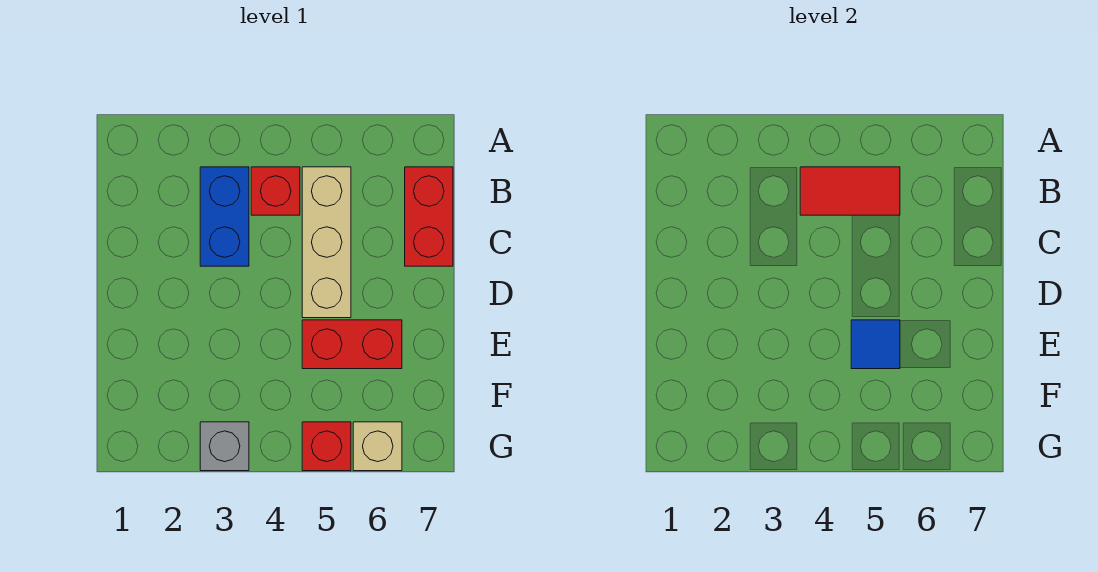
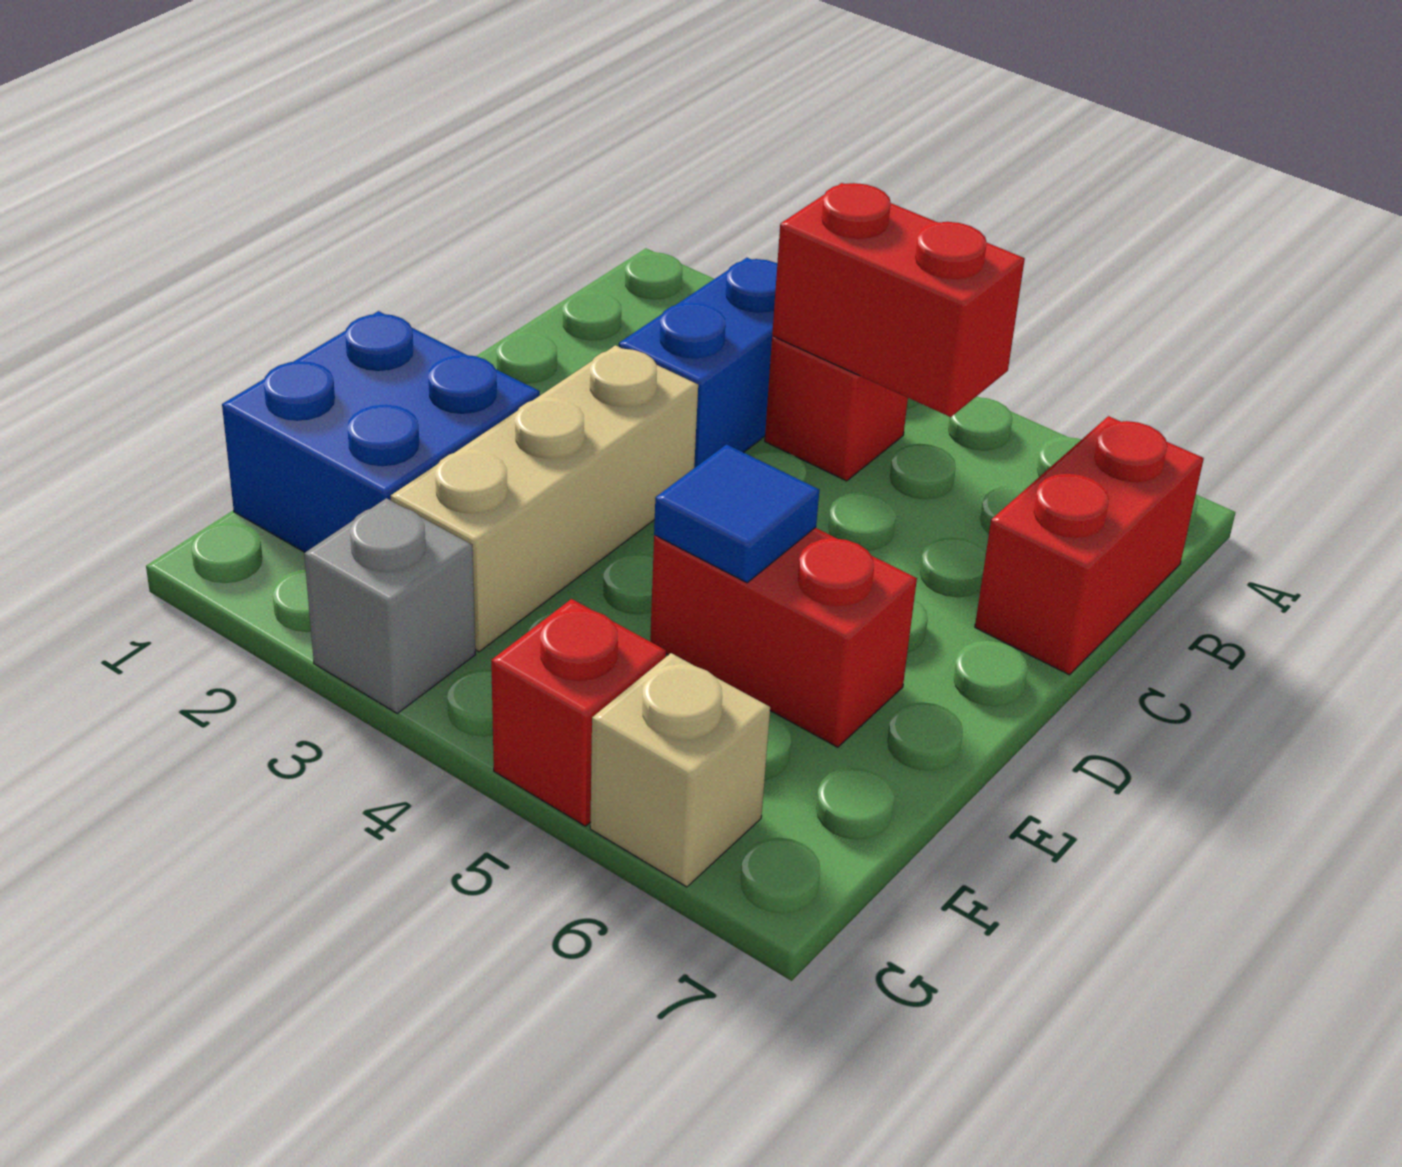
red 1x2 tile [800,167,900,215] -> red 1x2 brick [772,183,1025,417]
tan 1x3 brick [302,167,351,318] -> tan 1x3 brick moved to [391,345,698,652]
none -> blue 2x2 brick [222,311,540,552]

